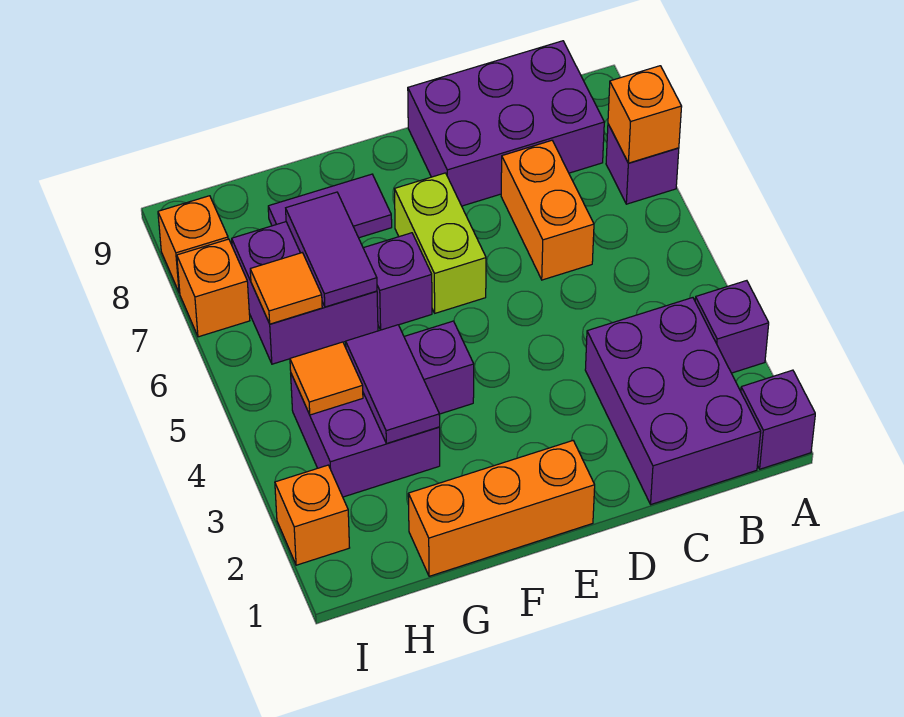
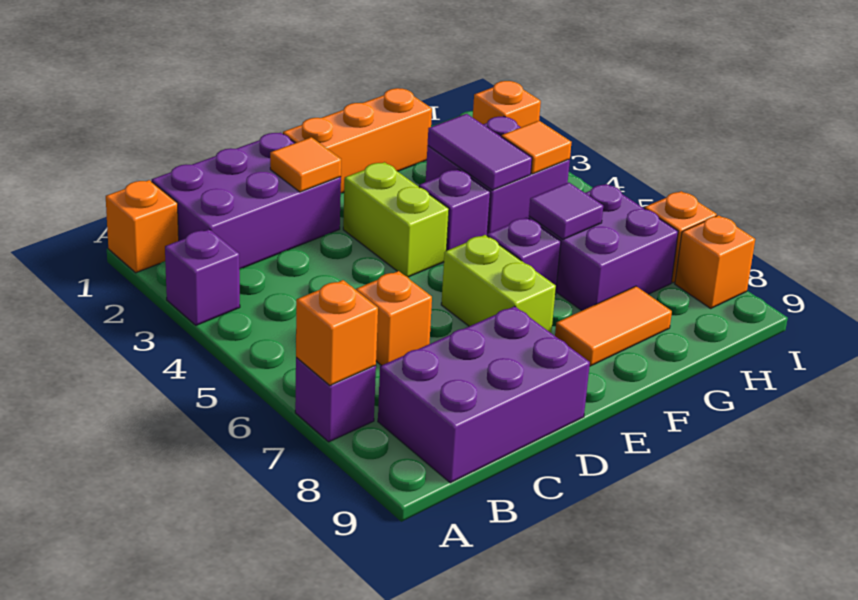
purple 1x1 brick [741,370,815,469] -> orange 1x1 brick [106,180,179,273]
purple 2x3 brick [585,298,761,504] -> purple 2x3 brick turned to [152,133,341,269]
orange 1x2 brick [501,140,594,280] -> orange 1x1 brick [356,271,432,366]
none -> lime 1x2 brick [343,162,449,277]
purple 1x2 tile [268,174,392,238] -> orange 1x2 tile [555,286,672,366]
purple 1x2 tile [286,192,377,307] -> purple 1x1 tile [529,182,603,239]
orange 1x1 tile [250,253,322,324] -> orange 1x1 tile moved to [270,137,341,192]

